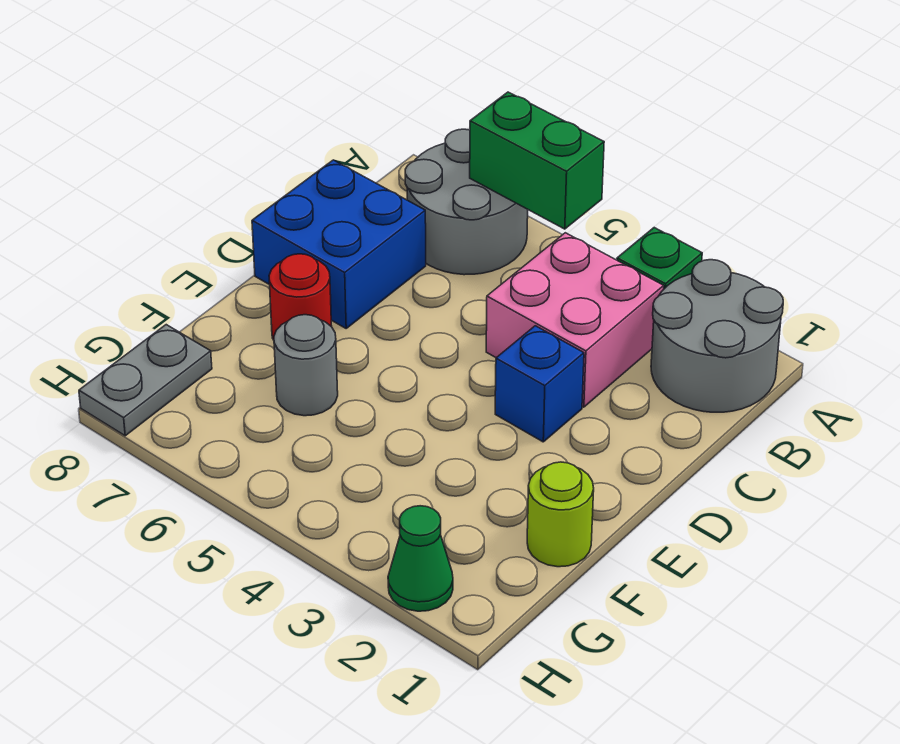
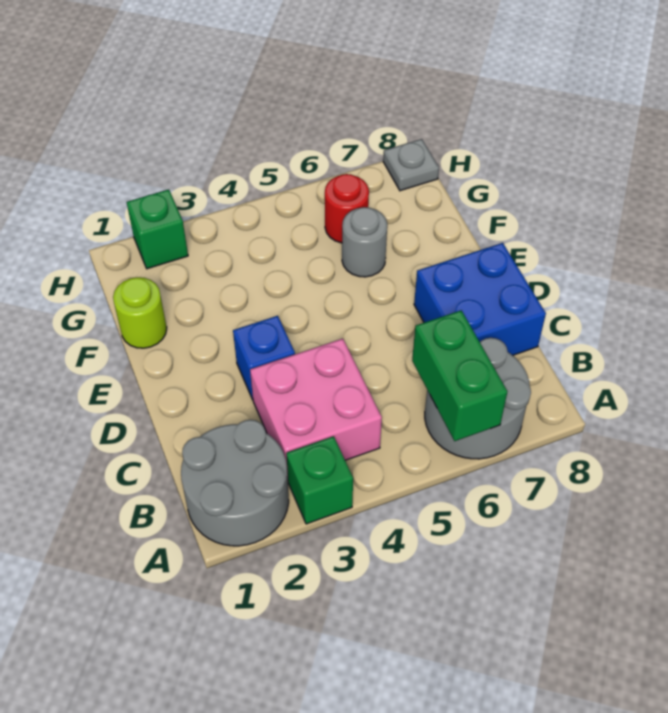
green 1x2 brick [470,92,604,229] -> green 1x2 brick turned to [412,310,507,441]
red 1x1 round brick [269,254,332,340] -> red 1x1 round brick moved to [325,174,369,243]
grey 1x2 plate [79,325,212,436] -> grey 1x1 plate [383,139,439,191]
green 1x1 cone [388,506,453,611] -> green 1x1 brick [127,189,188,269]

